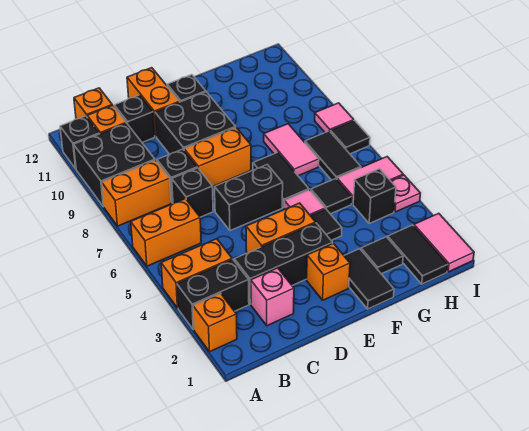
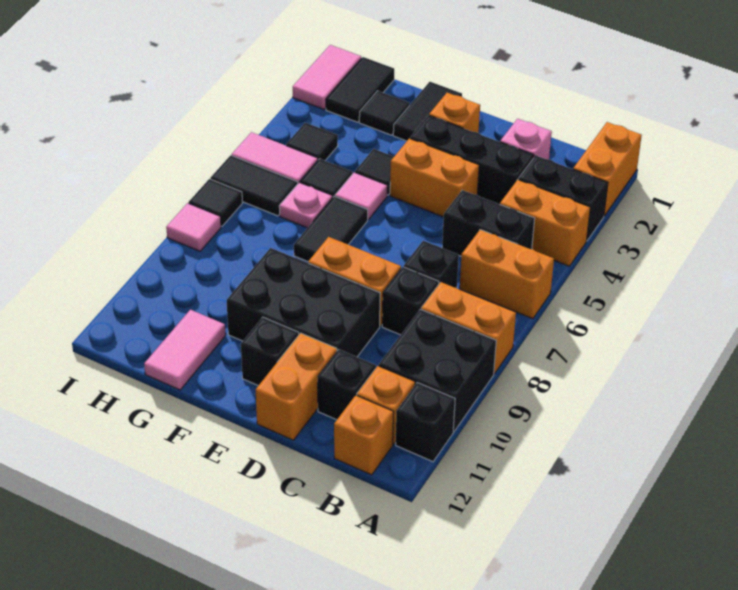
orange 1x1 brick [193,293,237,352] -> orange 1x2 brick [573,122,642,216]
black 1x2 brick [215,165,283,231] -> black 1x2 brick moved to [442,190,535,256]
black 2x2 brick [155,92,236,154] -> black 2x3 brick [227,248,380,357]
pink 1x2 tile [264,124,319,176] -> pink 1x2 tile moved to [144,310,226,390]
black 1x1 brick [353,169,396,223] -> black 1x1 tile [286,123,338,161]
black 1x2 tile [305,131,361,180] -> black 1x2 tile turned to [210,155,298,216]
pink 1x1 plate [391,175,420,212] -> pink 1x1 plate moved to [279,182,332,228]

